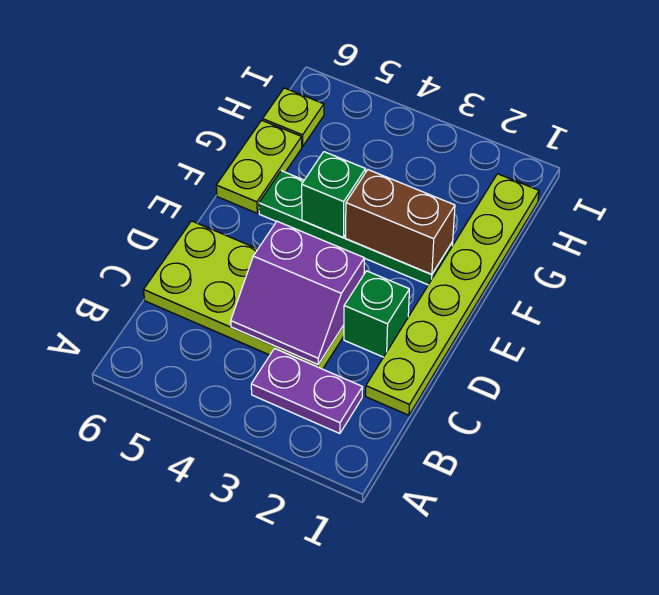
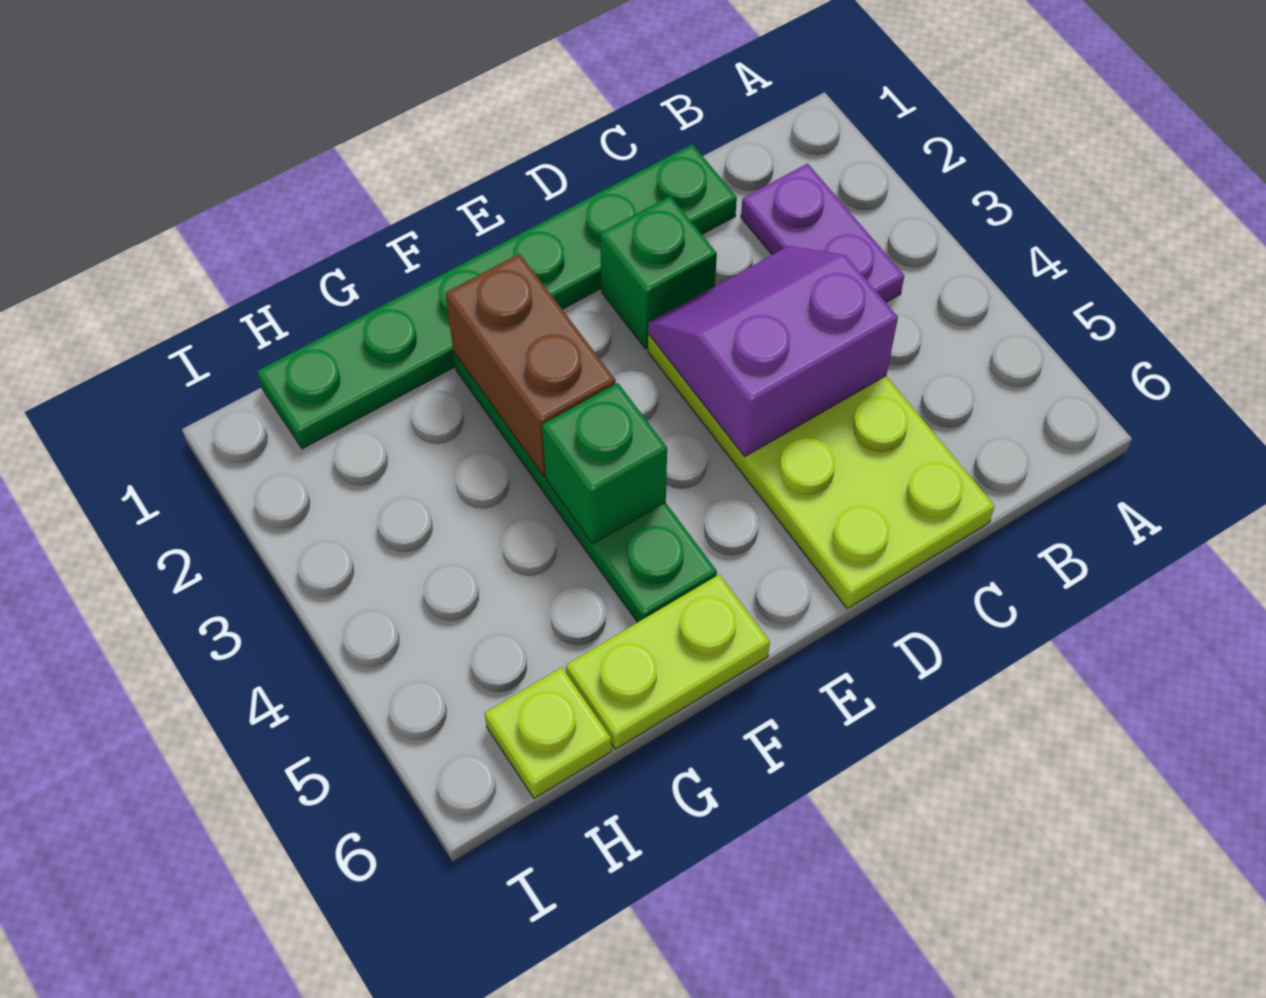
lime 1x6 plate [366,174,539,415] -> green 1x6 plate [257,144,737,449]
purple 2x2 slope [231,221,364,365] -> purple 2x2 slope turned to [648,246,898,456]

